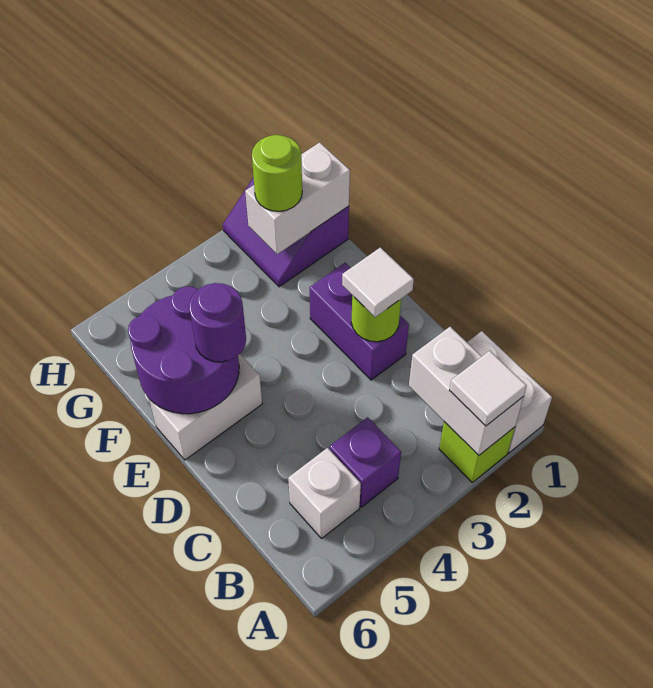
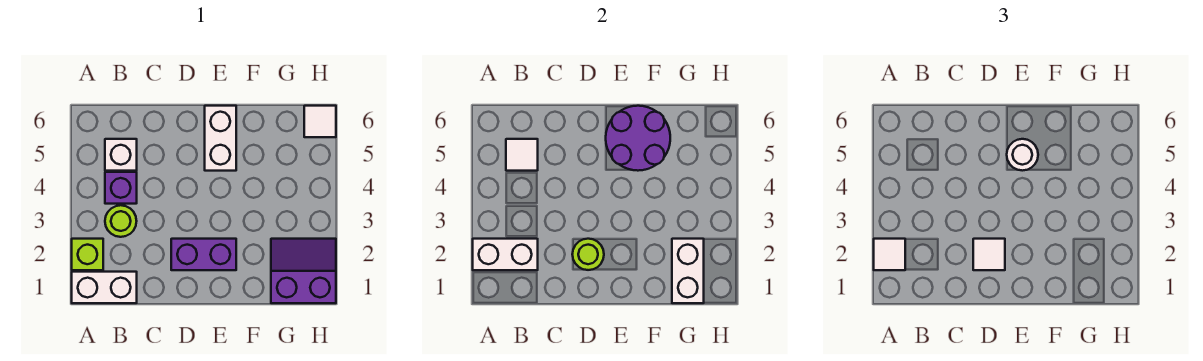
none -> white 1x1 tile [506,139,538,171]
purple 1x1 round brick [189,283,246,362] -> white 1x1 round brick [1007,139,1038,171]
lime 1x1 round brick [252,135,302,211] -> lime 1x1 round brick moved to [105,205,137,237]
none -> white 1x1 tile [304,106,336,137]

